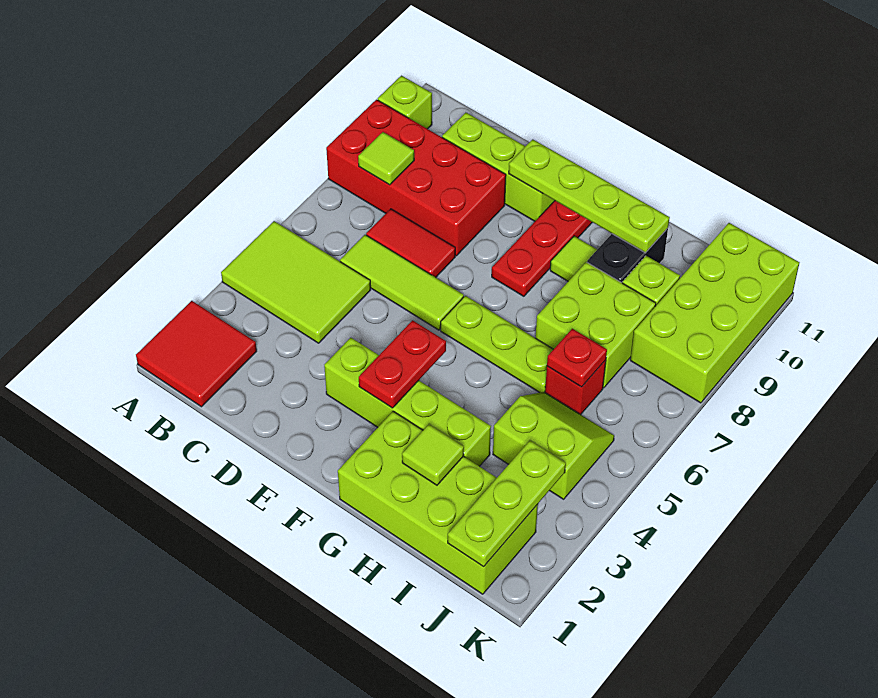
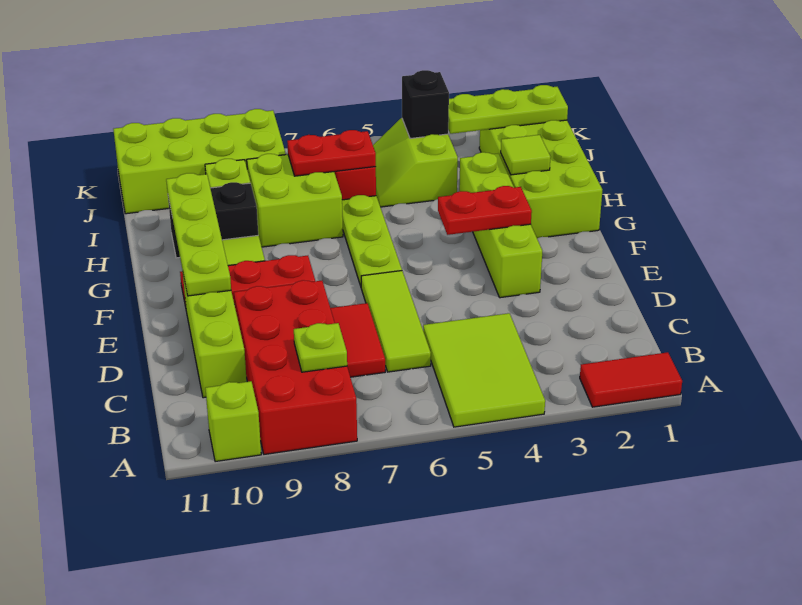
red 2x2 tile [136,301,257,407] -> red 1x2 tile [580,352,682,407]
lime 1x1 tile [358,132,414,185] -> lime 1x1 plate [294,323,347,372]
red 1x1 plate [547,329,607,387] -> red 1x2 plate [287,130,376,176]
none -> black 1x1 brick [402,70,449,139]

